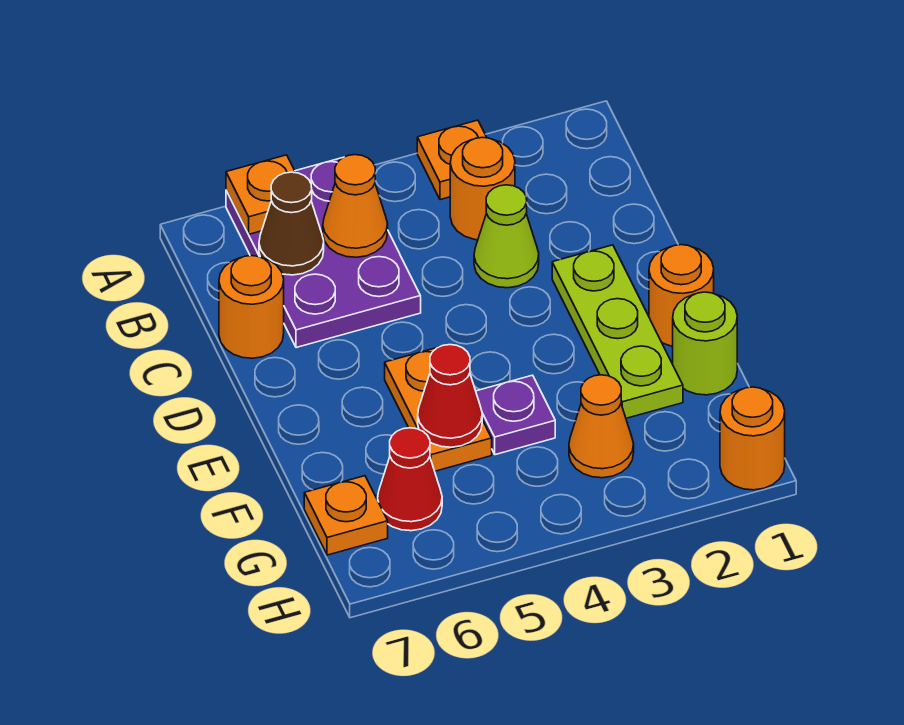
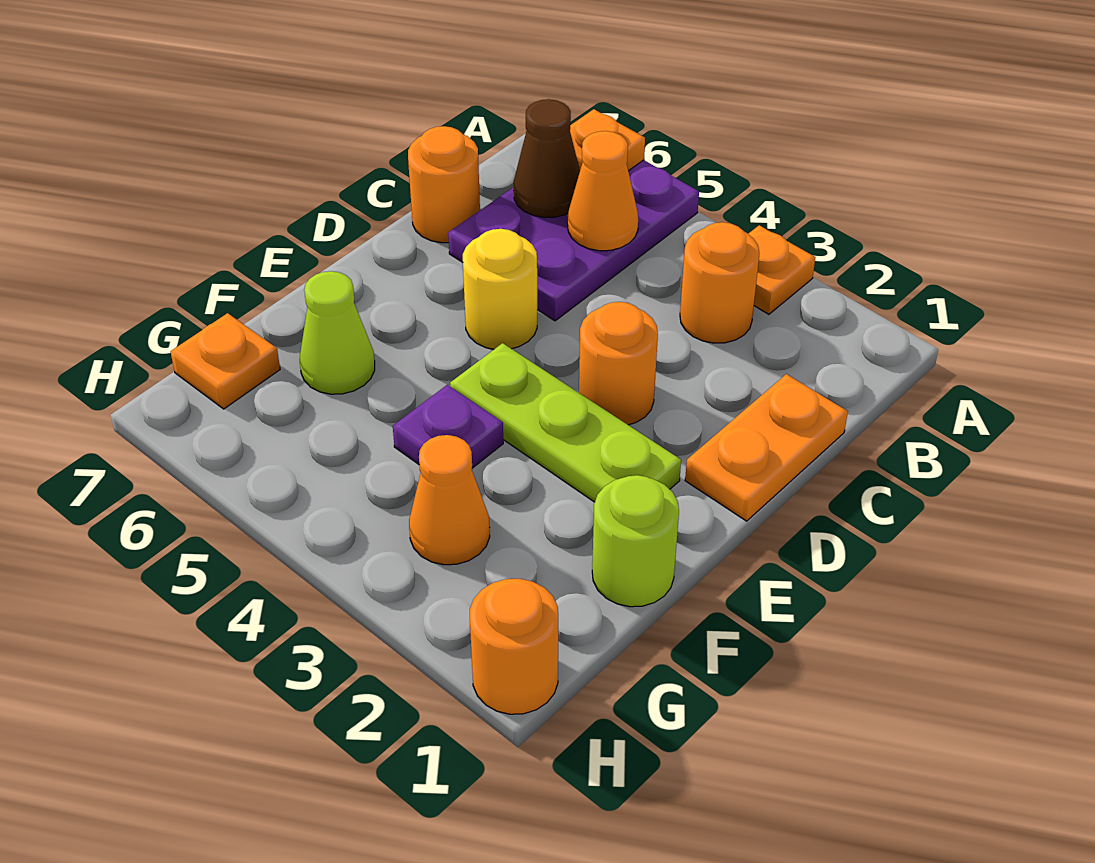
lime 1x1 cone [474,185,539,288] -> lime 1x1 cone moved to [300,271,375,394]
lime 1x3 plate [552,245,683,418] -> lime 1x3 plate turned to [450,343,681,502]
none -> yellow 1x1 round brick [463,229,537,349]
orange 1x1 round brick [649,245,714,347] -> orange 1x1 round brick moved to [579,302,658,425]
orange 1x2 plate [385,348,492,471] -> orange 1x2 plate moved to [685,374,848,521]
red 1x1 cone [418,345,482,447] -> none
red 1x1 cone [378,428,442,531] -> none

